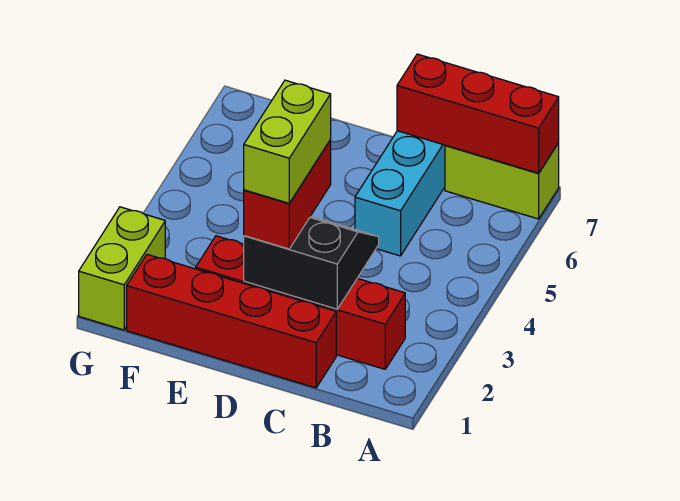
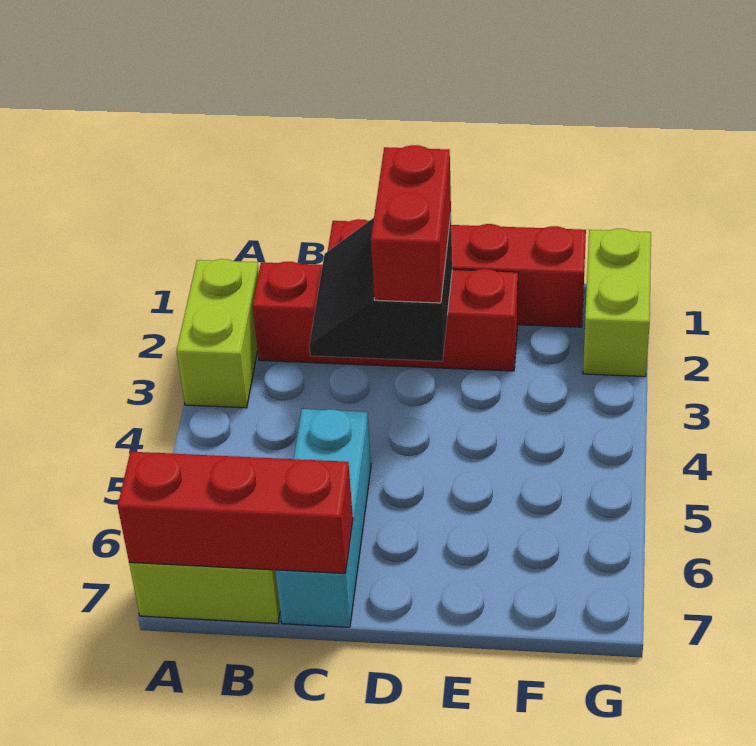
black 2x2 slope [244,216,379,309] -> black 2x2 slope turned to [309,216,452,361]
lime 1x2 brick [244,80,331,203] -> lime 1x2 brick moved to [177,259,259,408]

